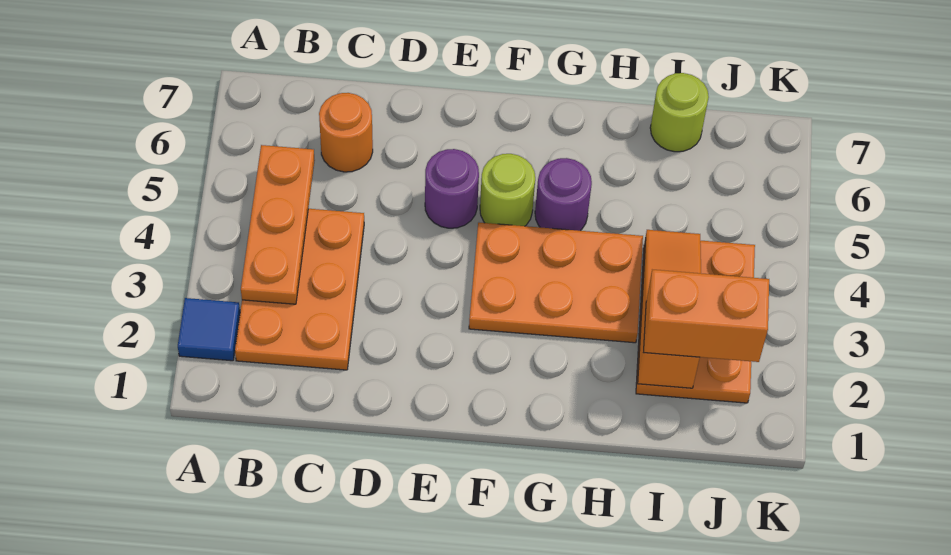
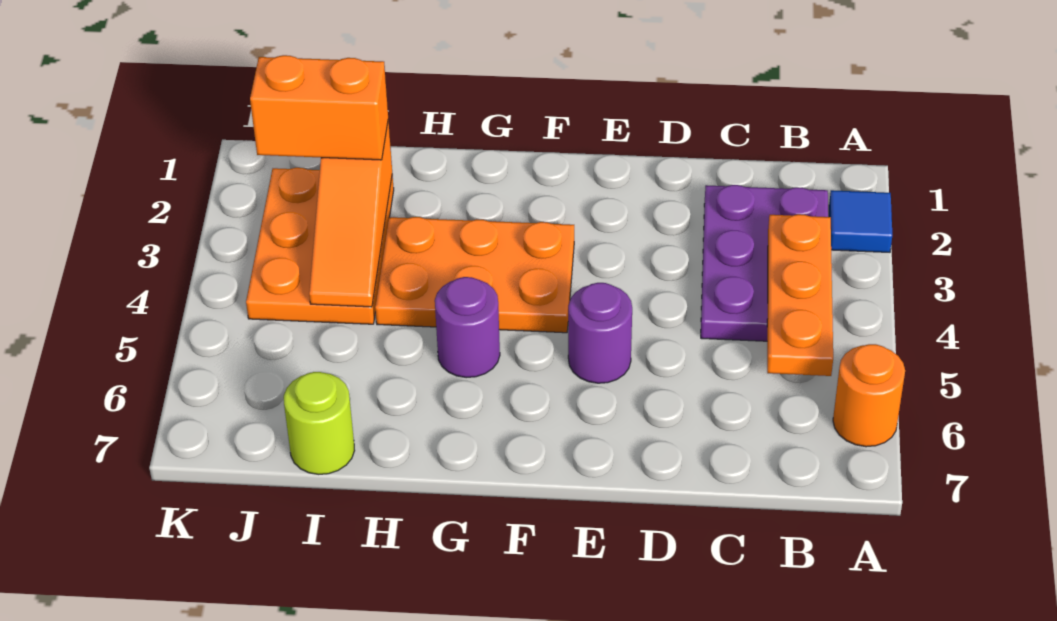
orange 2x3 plate [235,209,364,370] -> purple 2x3 plate [701,185,828,341]
orange 1x1 round brick [319,93,373,172] -> orange 1x1 round brick moved to [833,344,905,447]
lime 1x1 round brick [480,154,535,226] -> none

